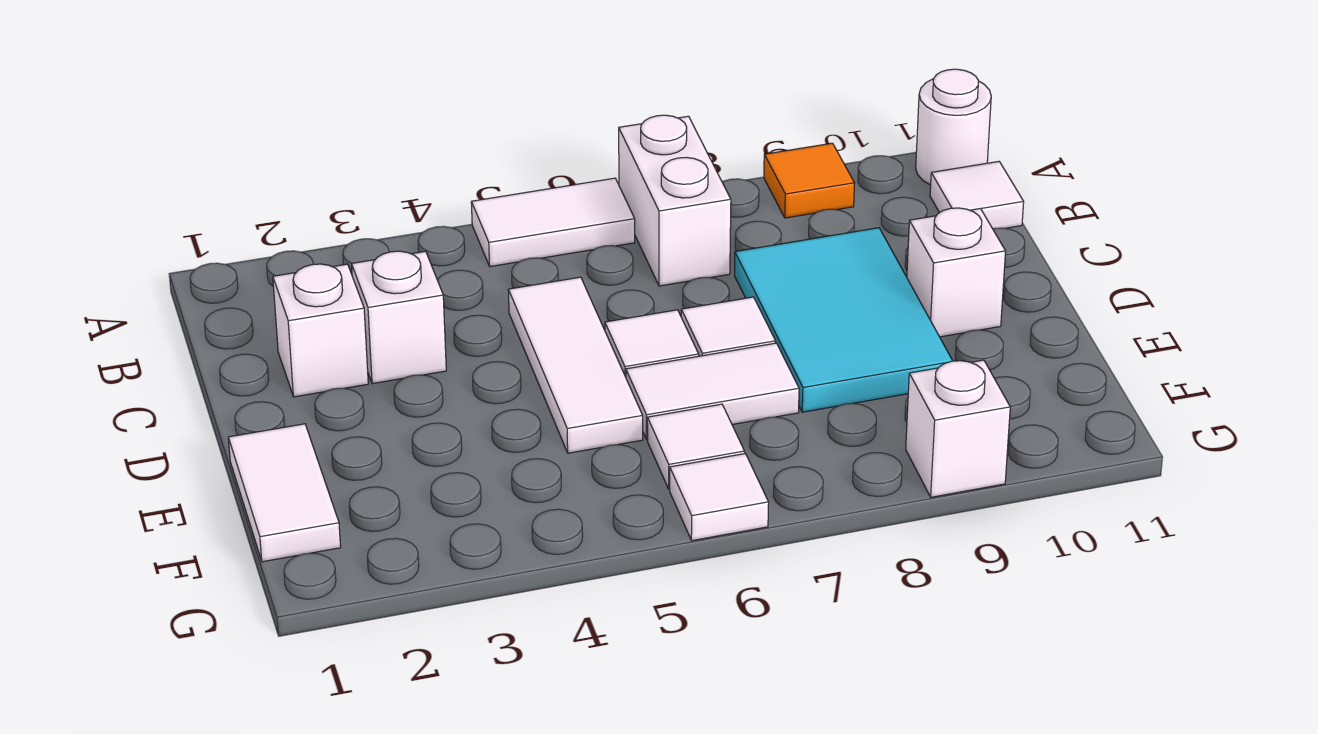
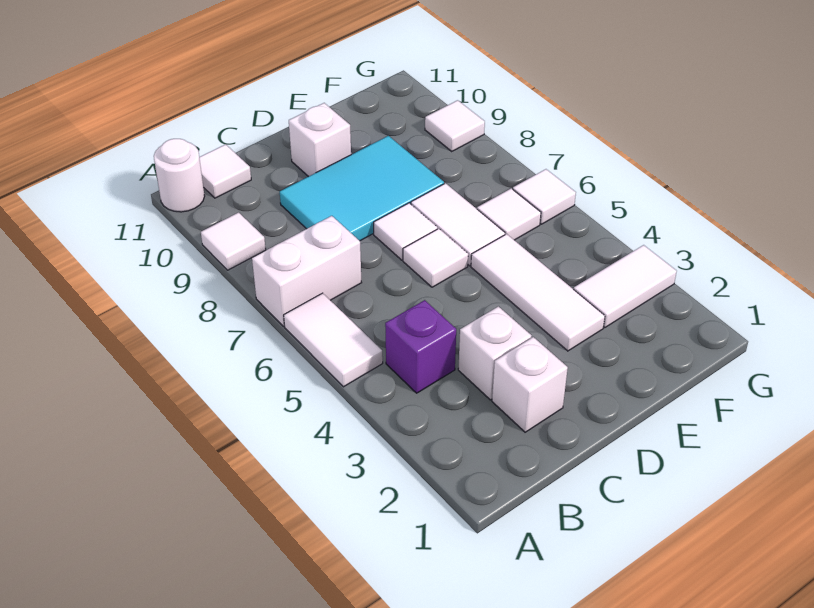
orange 1x1 tile [764,143,854,218] -> white 1x1 tile [201,212,266,270]
none -> purple 1x1 brick [385,300,456,393]
white 1x3 tile [508,277,643,453] -> white 1x3 tile turned to [471,234,605,351]
white 1x2 tile [228,424,341,562] -> white 1x2 tile moved to [574,245,677,328]
white 1x1 brick [906,360,1010,497] -> white 1x1 tile [425,100,485,151]

